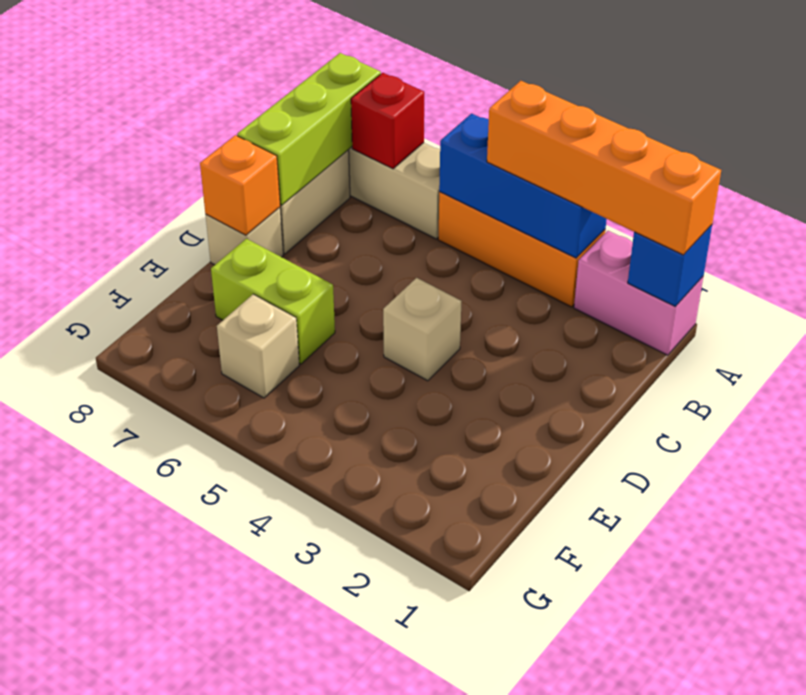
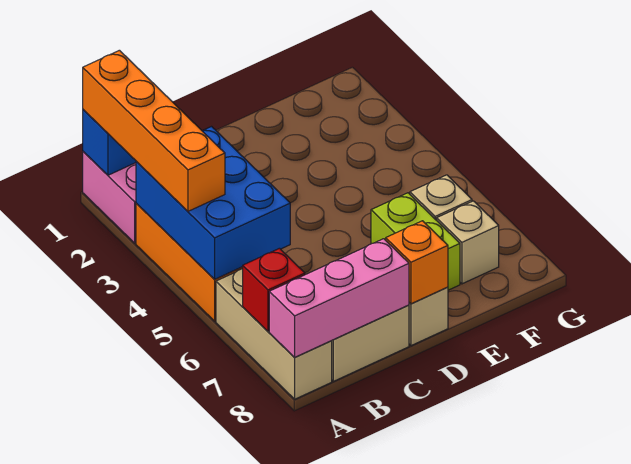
blue 1x3 brick [439,114,607,258] -> blue 2x3 brick [136,127,290,279]
lime 1x3 brick [237,53,381,205] -> pink 1x3 brick [269,239,409,357]
tan 1x1 brick [383,278,462,381] -> tan 1x1 brick moved to [437,201,499,284]

